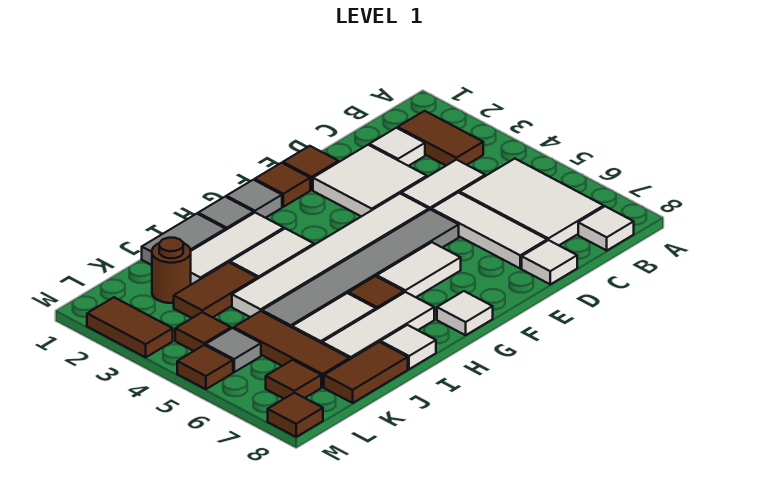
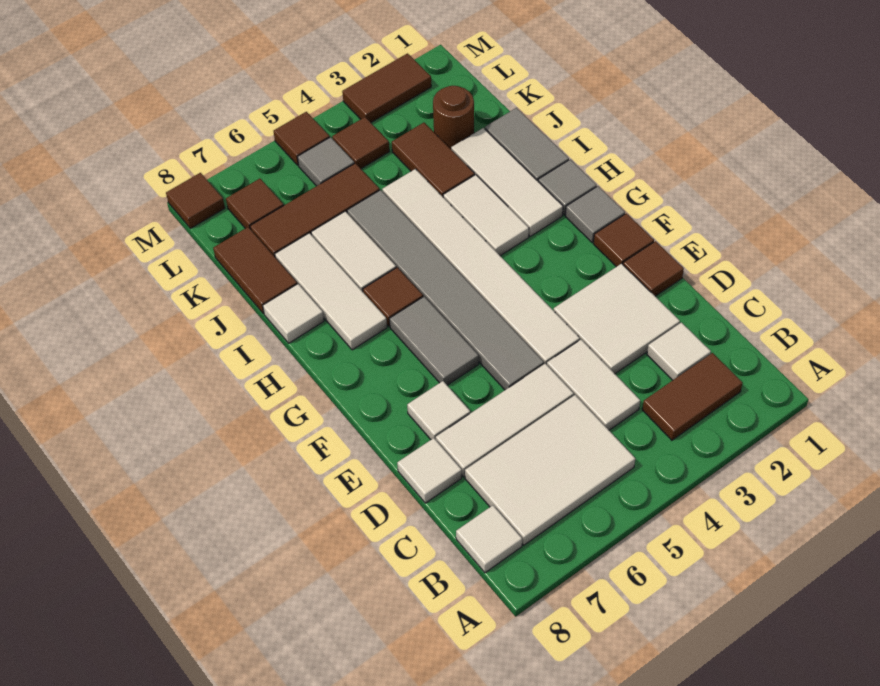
white 1x2 tile [377,242,461,297] -> grey 1x2 tile [389,297,479,385]
white 1x1 tile [437,291,493,335] -> white 1x1 tile moved to [407,381,470,440]

